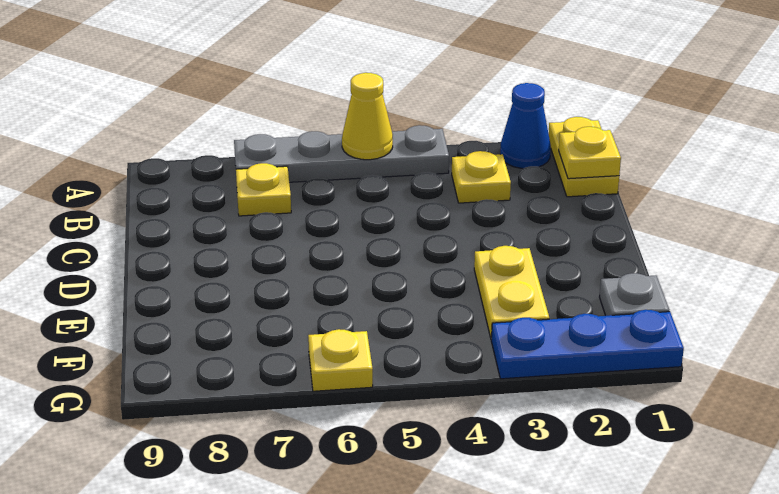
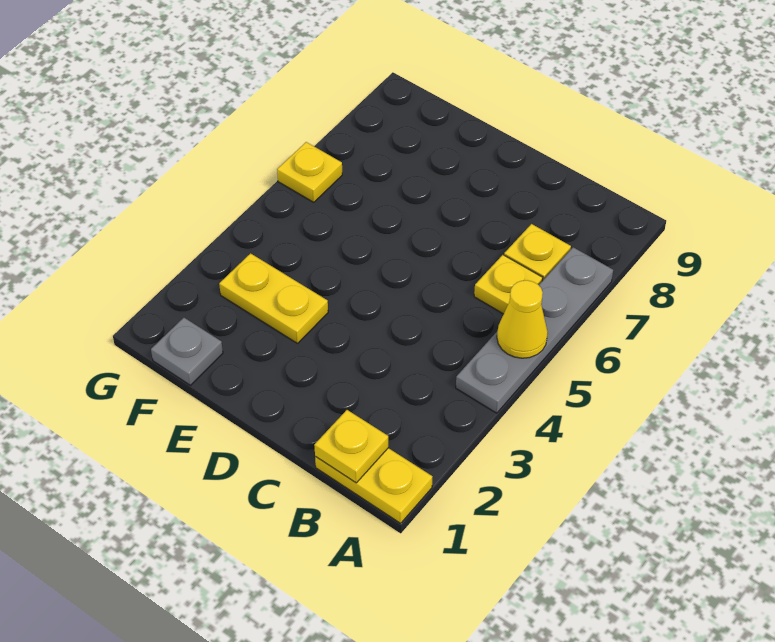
blue 1x1 cone [500,83,551,168] -> none
yellow 1x1 plate [452,151,511,203] -> yellow 1x1 plate moved to [474,255,543,314]
blue 1x3 plate [491,310,684,379] -> none

